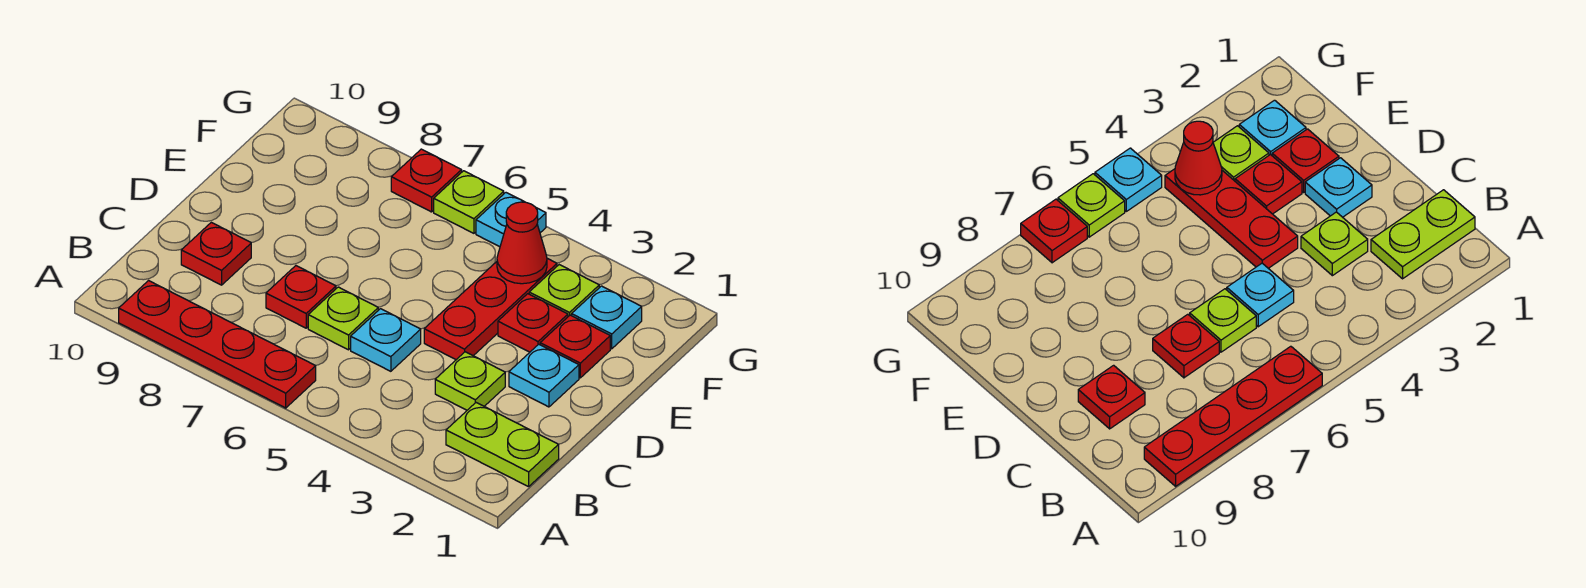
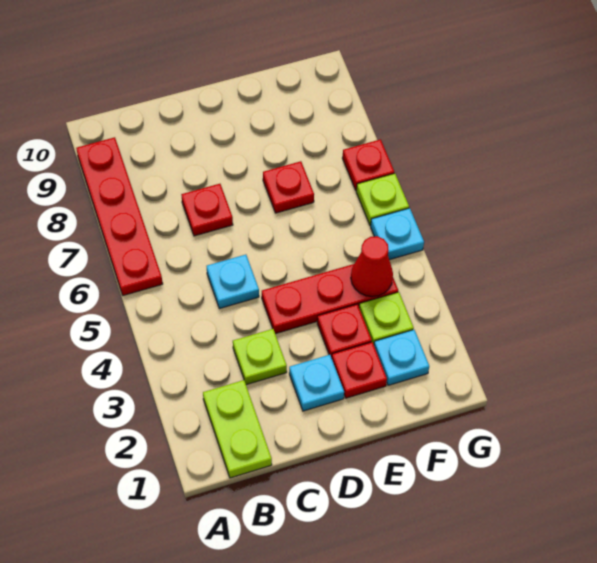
lime 1x1 plate [308,287,378,350] -> none
red 1x1 plate [181,222,251,285] -> red 1x1 plate moved to [263,161,314,213]

